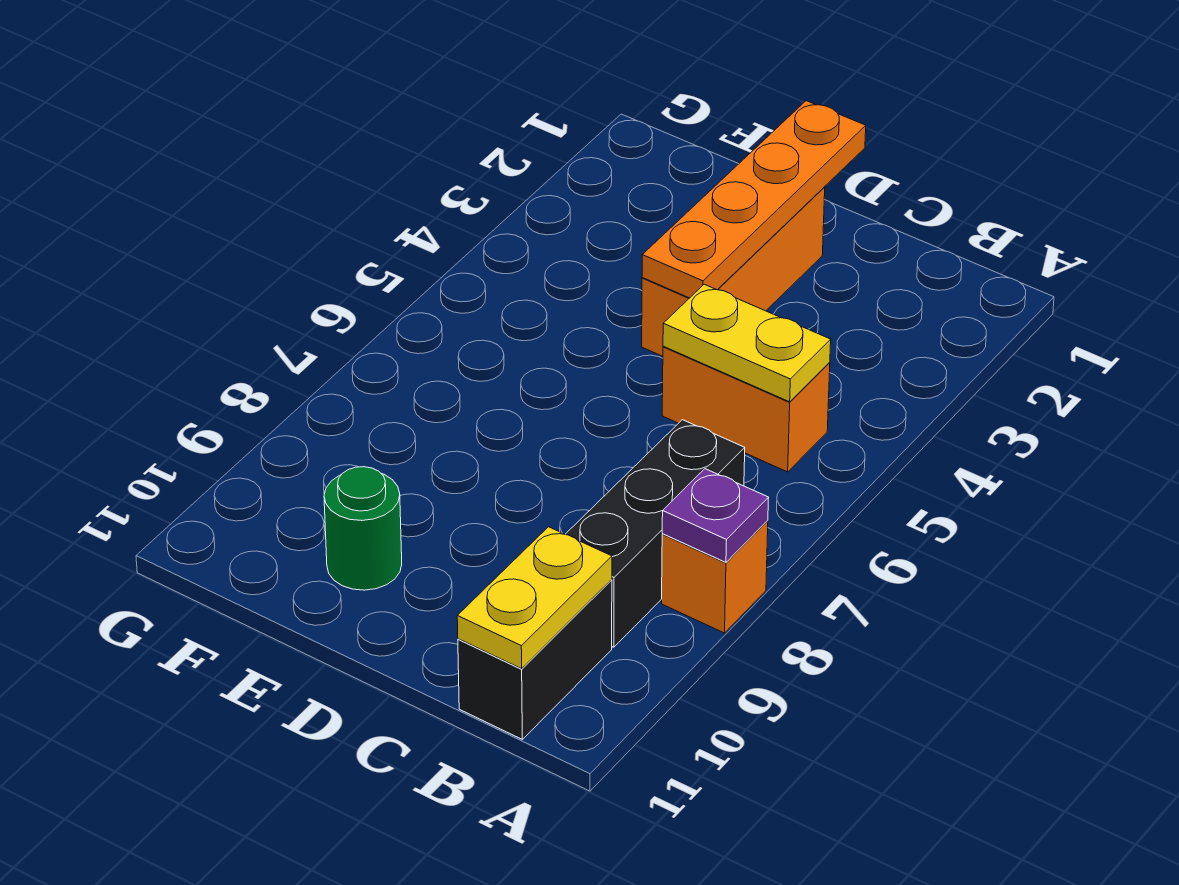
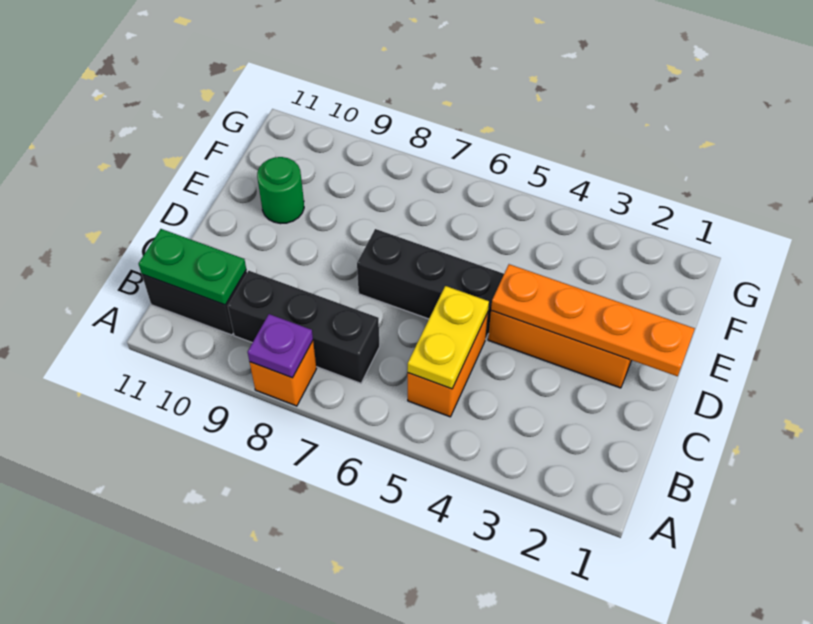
yellow 1x2 plate [457,527,612,669] -> green 1x2 plate [139,229,246,305]
none -> black 1x3 brick [357,229,504,339]

